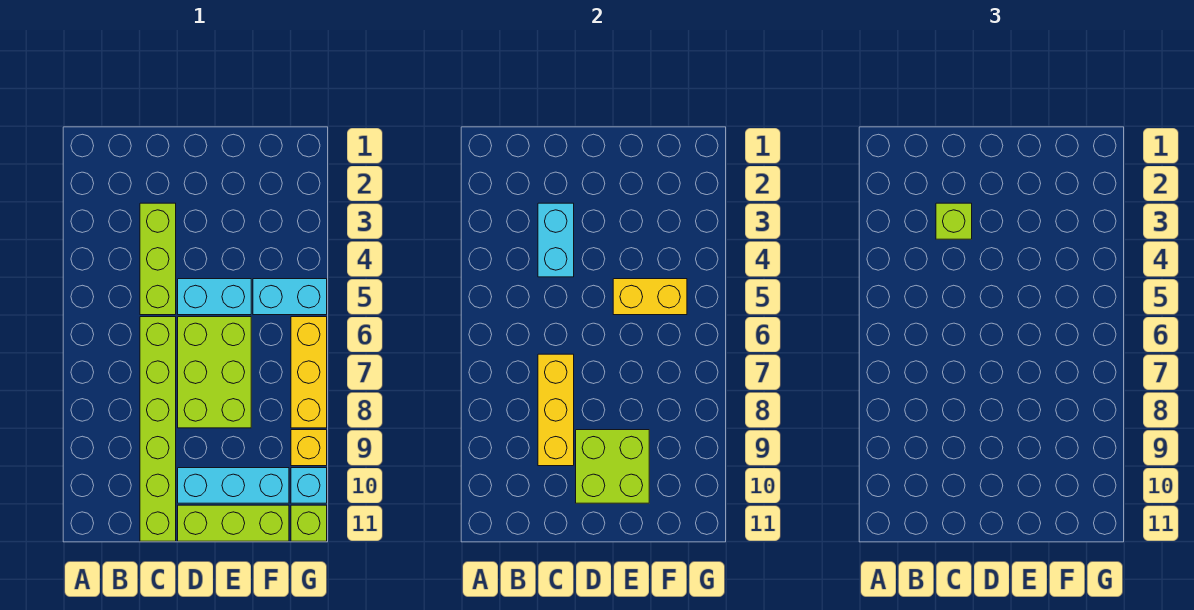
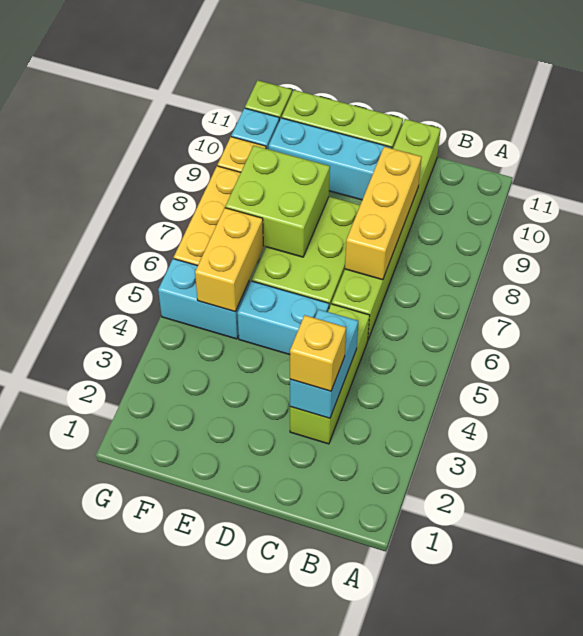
lime 1x1 brick [936,203,972,239] -> yellow 1x1 brick [290,315,346,391]
lime 2x2 brick [576,430,649,503] -> lime 2x2 brick moved to [225,146,330,257]
yellow 1x2 brick [613,279,687,315] -> yellow 1x2 brick turned to [195,208,263,312]

